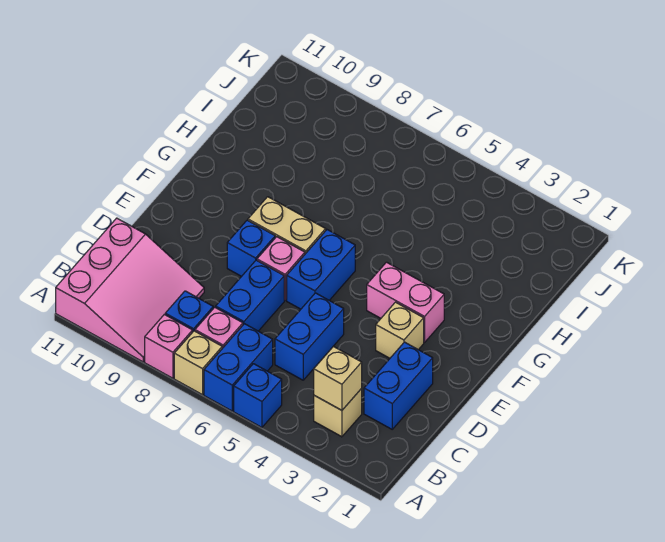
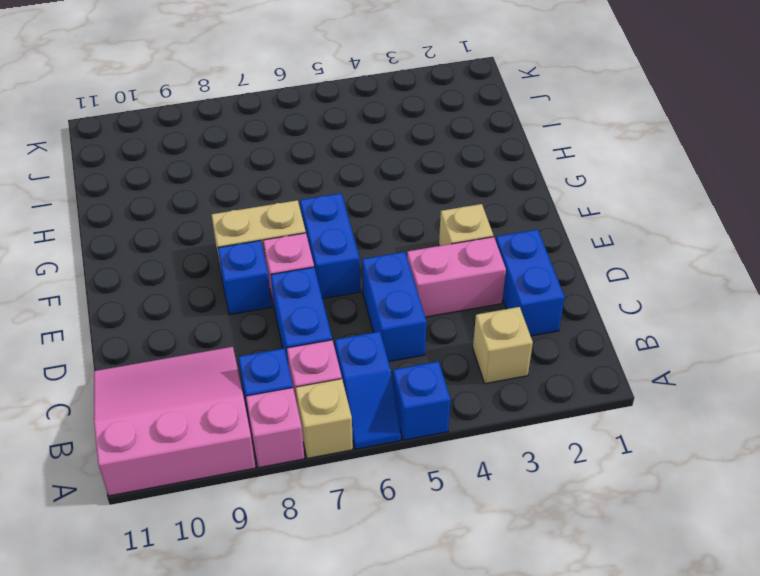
blue 1x2 brick [204,324,273,411] -> blue 1x2 slope [335,332,401,449]
pink 3x3 slope [56,218,204,362] -> pink 3x3 slope turned to [94,347,255,496]
tan 1x1 brick [314,346,362,410] -> none
pink 1x2 brick [367,262,444,342] -> pink 1x2 brick moved to [407,237,506,317]

